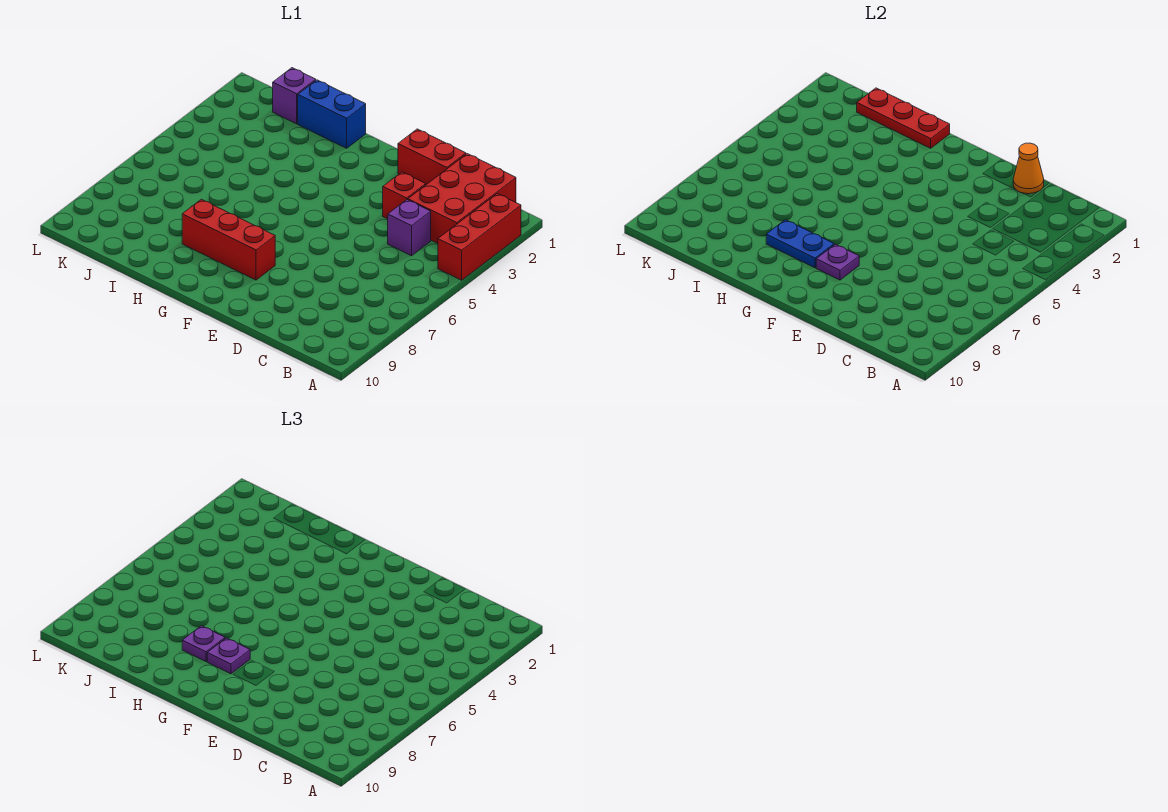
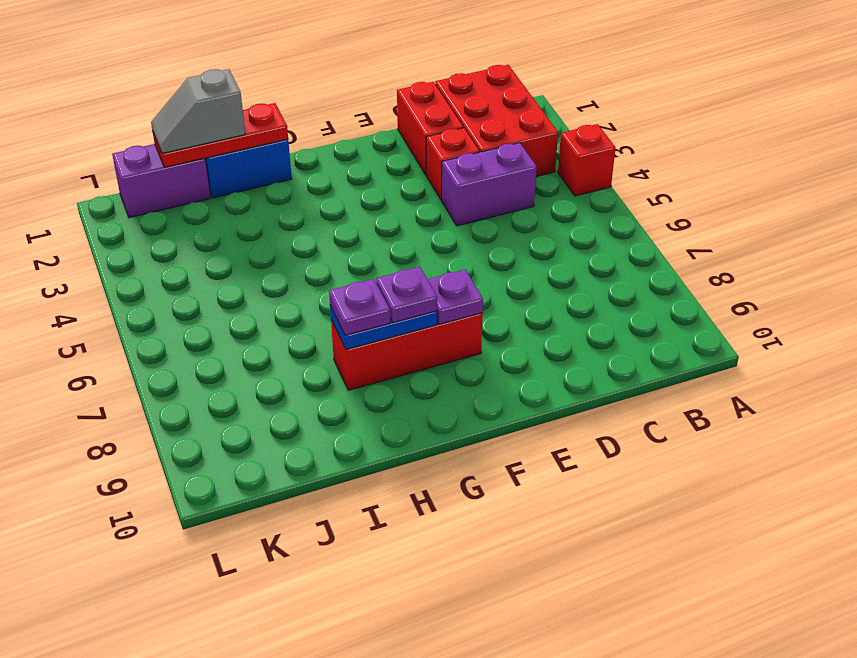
red 1x3 brick [438,194,521,280] -> red 1x1 brick [558,124,616,196]
purple 1x1 brick [388,200,431,256] -> purple 1x2 brick [442,143,537,226]
red 1x2 brick [398,129,466,185] -> red 1x2 brick turned to [397,82,463,175]
orange 1x1 cone [1013,143,1044,194] -> none
none -> grey 1x2 slope [151,69,245,153]
purple 1x1 brick [273,68,316,124] -> purple 1x2 brick [112,144,210,218]

